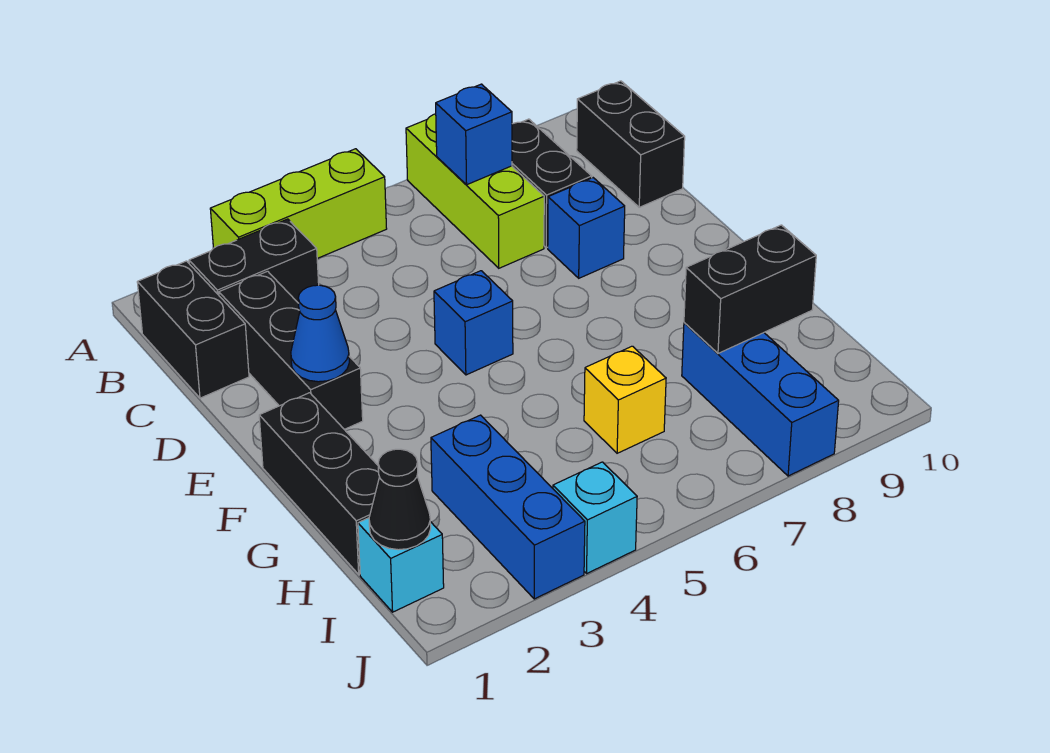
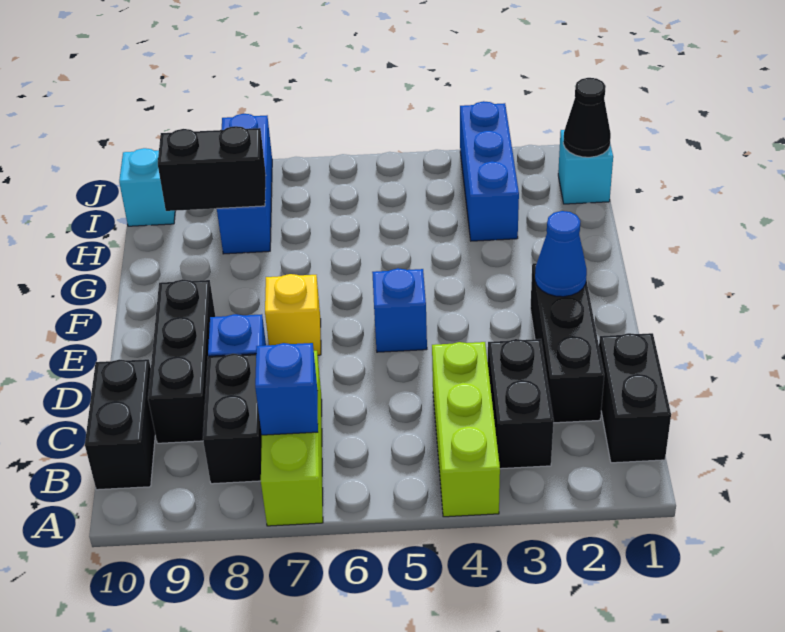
lime 1x3 brick [210,149,387,258] -> lime 1x3 brick turned to [432,342,500,517]
black 1x2 brick [189,219,319,303] -> black 1x2 brick turned to [488,339,554,469]
black 1x3 brick [259,393,379,574] -> black 1x3 brick moved to [148,279,215,443]
yellow 1x1 brick [584,346,666,453] -> yellow 1x1 brick moved to [265,274,321,355]
cyan 1x1 brick [553,462,637,573] -> cyan 1x1 brick moved to [119,148,175,226]

